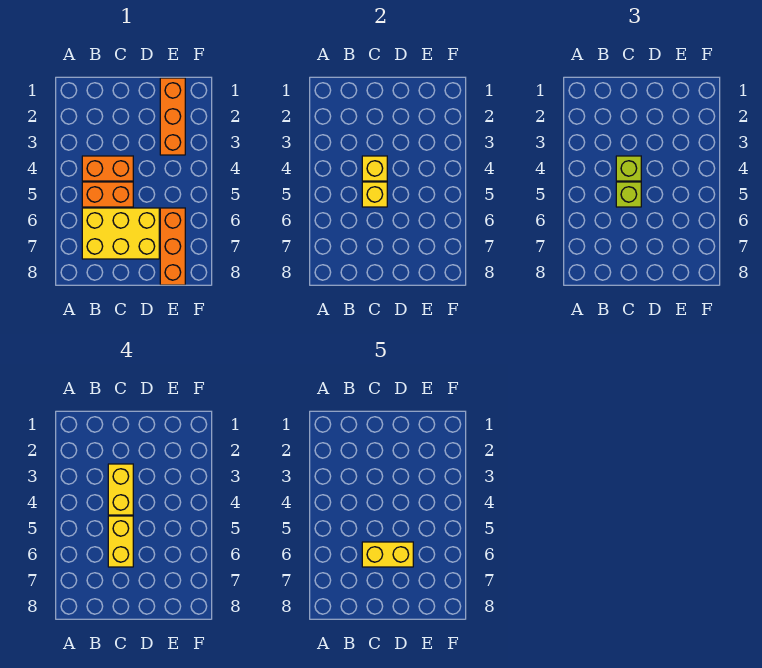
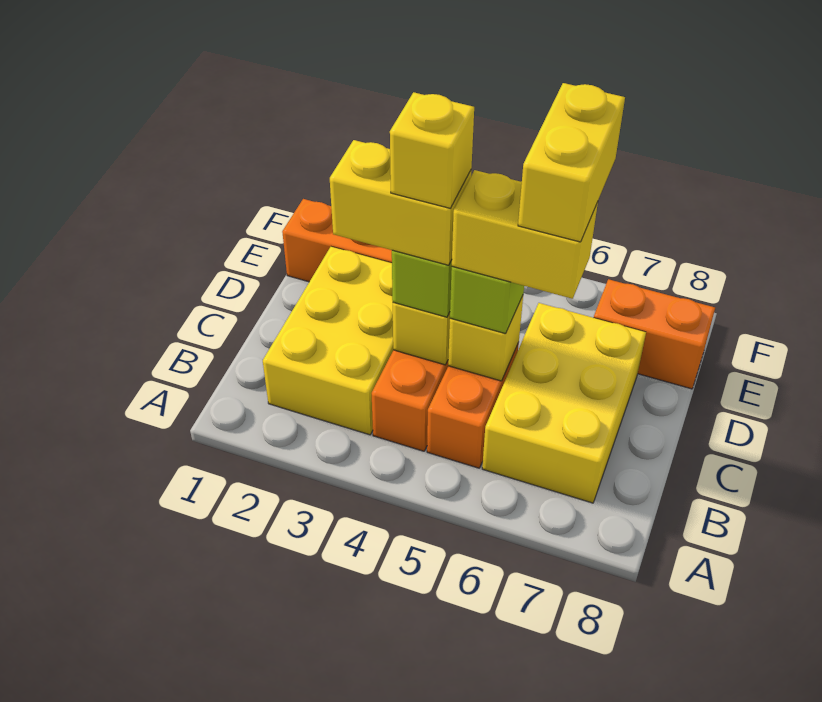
none -> yellow 2x3 brick [263,247,393,435]
none -> yellow 1x1 brick [390,92,474,208]
orange 1x3 brick [160,208,185,285] -> orange 1x2 brick [594,279,715,389]

